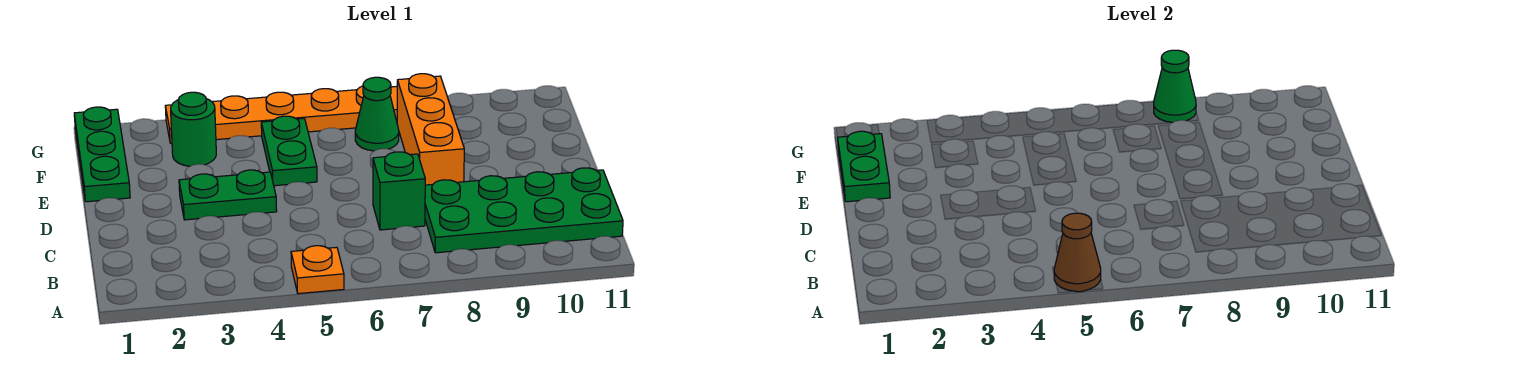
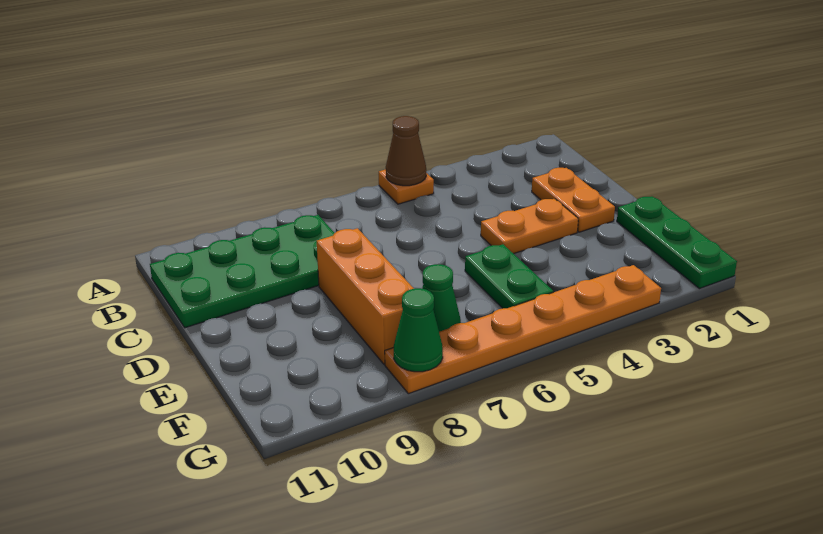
none -> orange 1x2 plate [532,168,615,232]
green 1x1 brick [373,152,425,230] -> none
green 1x2 plate [179,170,277,220] -> orange 1x2 plate [481,199,578,254]
green 1x2 plate [838,131,890,202] -> none
green 1x1 round brick [171,92,216,166] -> none

